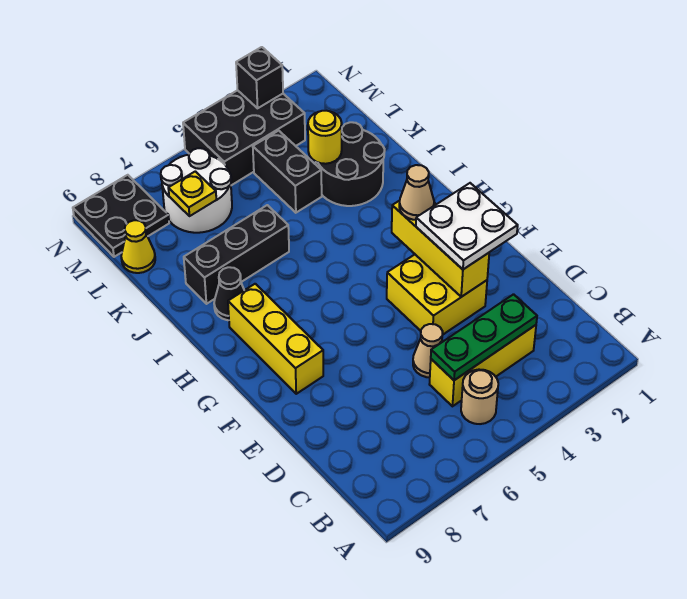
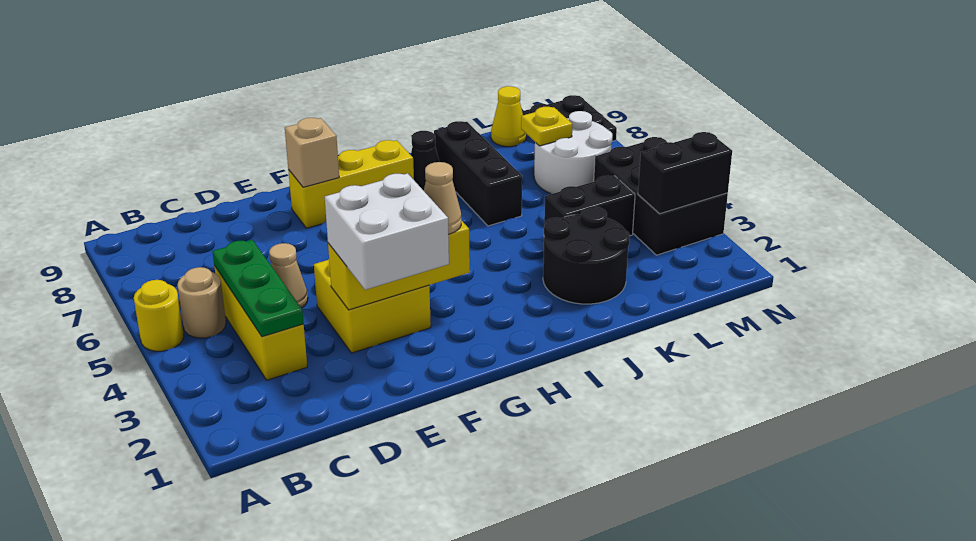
white 2x2 plate [416,183,518,269] -> white 2x2 brick [325,173,449,290]
none -> tan 1x1 brick [285,118,339,187]
yellow 1x1 round brick [308,111,342,164] -> yellow 1x1 round brick moved to [134,280,184,351]
black 1x1 brick [236,47,283,108] -> black 1x2 brick [638,132,732,214]

